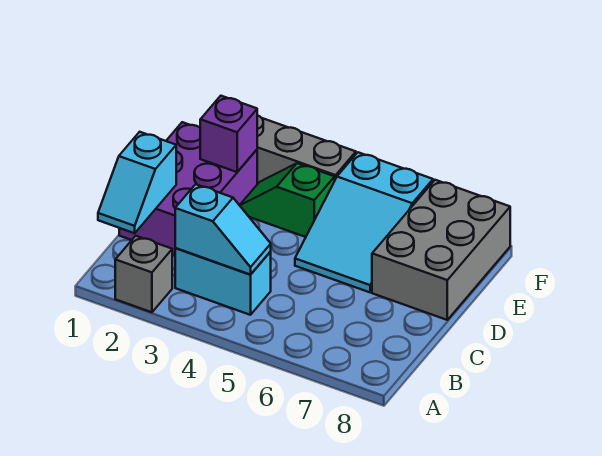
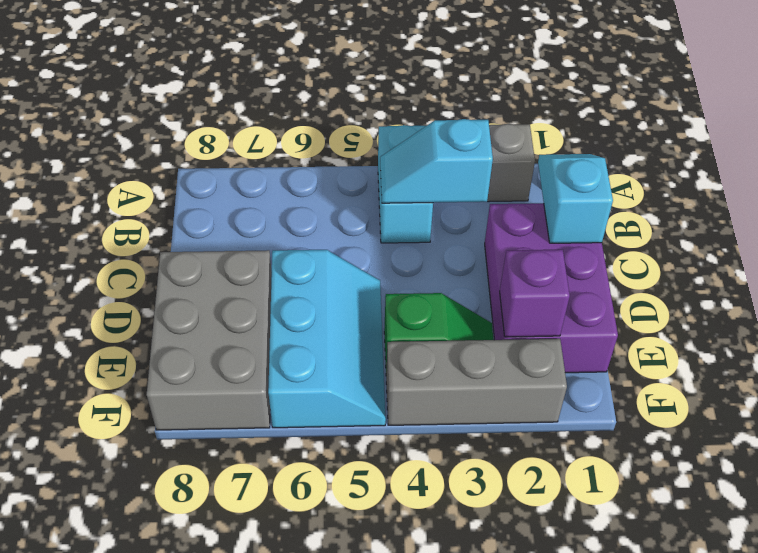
cyan 1x2 brick [175,248,271,315] -> cyan 1x2 brick turned to [378,125,433,243]
cyan 2x3 slope [295,152,433,292] -> cyan 2x3 slope turned to [268,250,386,428]

